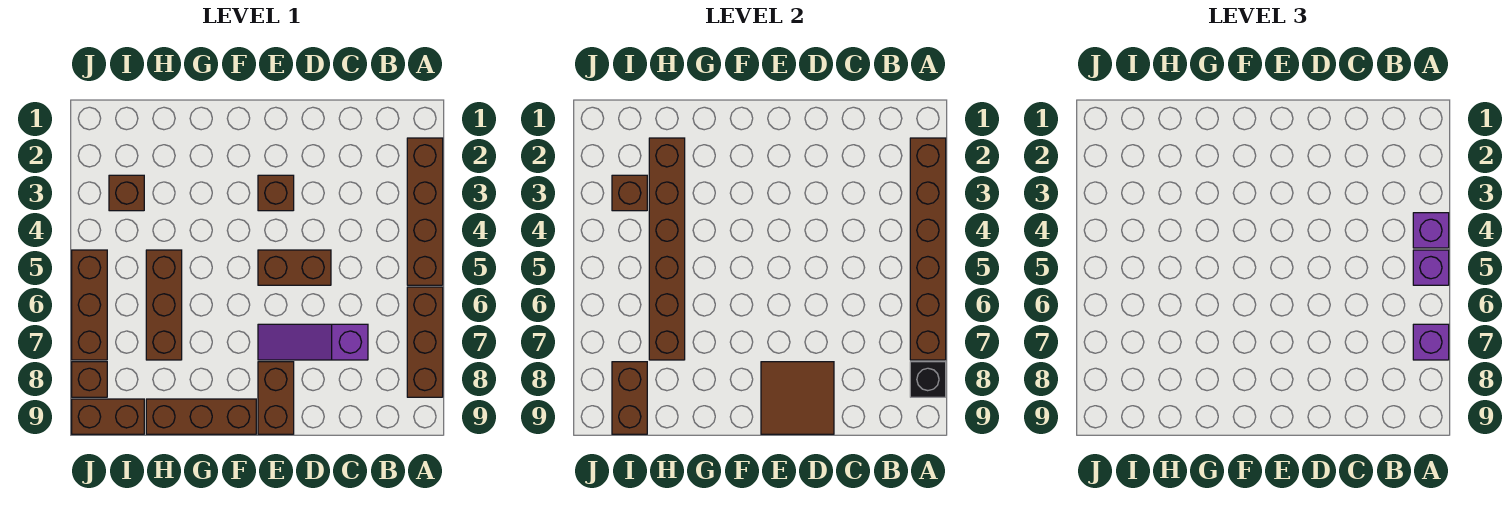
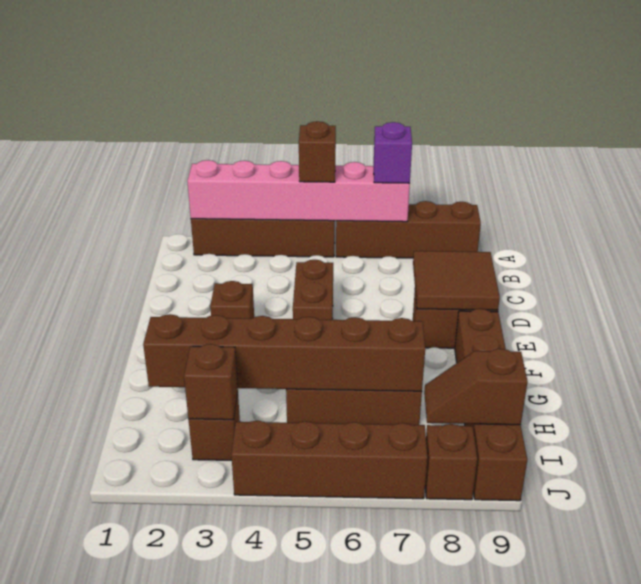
brown 1x6 brick [910,138,946,360] -> pink 1x6 brick [187,160,410,222]
purple 1x1 brick [1413,213,1449,248] -> none
purple 1x1 brick [1413,250,1449,285] -> brown 1x1 brick [299,121,336,182]
brown 1x3 brick [407,287,443,397] -> brown 1x4 brick [336,201,481,258]
black 1x1 brick [910,362,946,397] -> none
purple 1x3 slope [258,324,368,360] -> none
brown 1x2 brick [612,362,647,434] -> brown 1x2 slope [424,349,528,425]
brown 1x3 brick [72,250,107,360] -> brown 1x4 brick [231,420,428,499]

